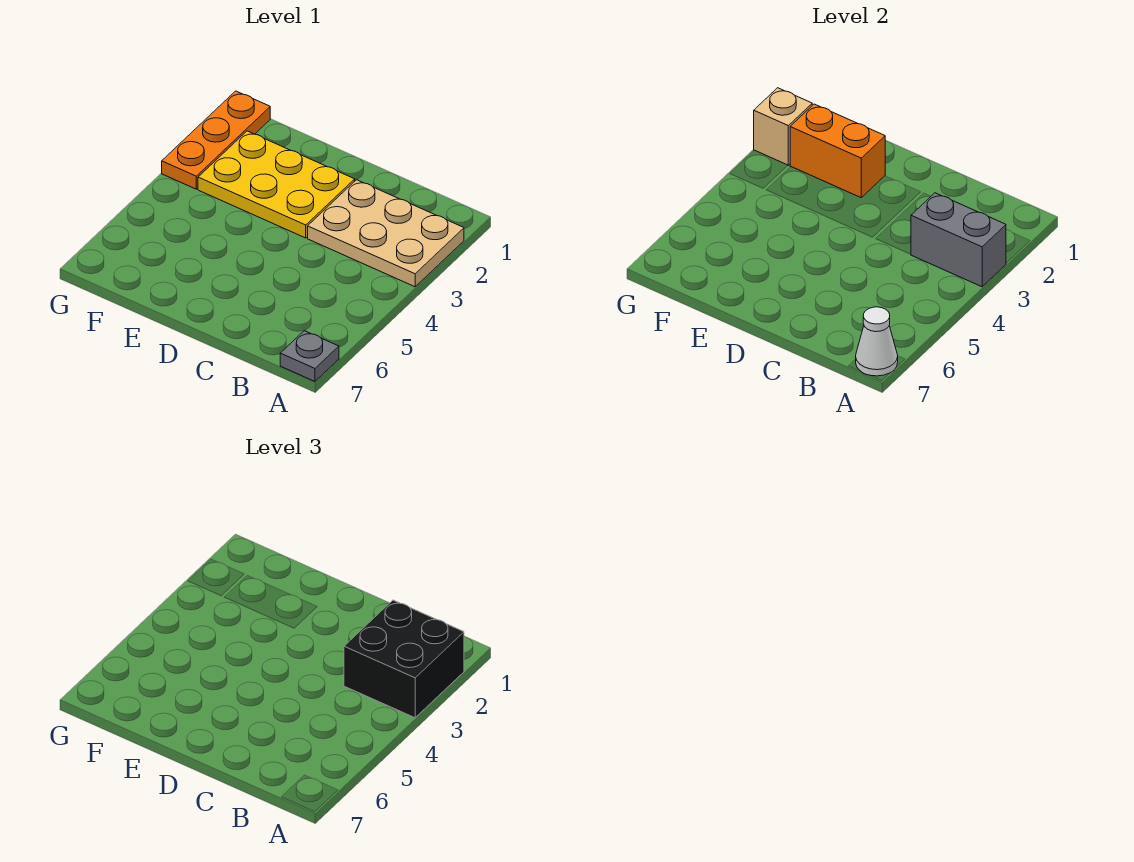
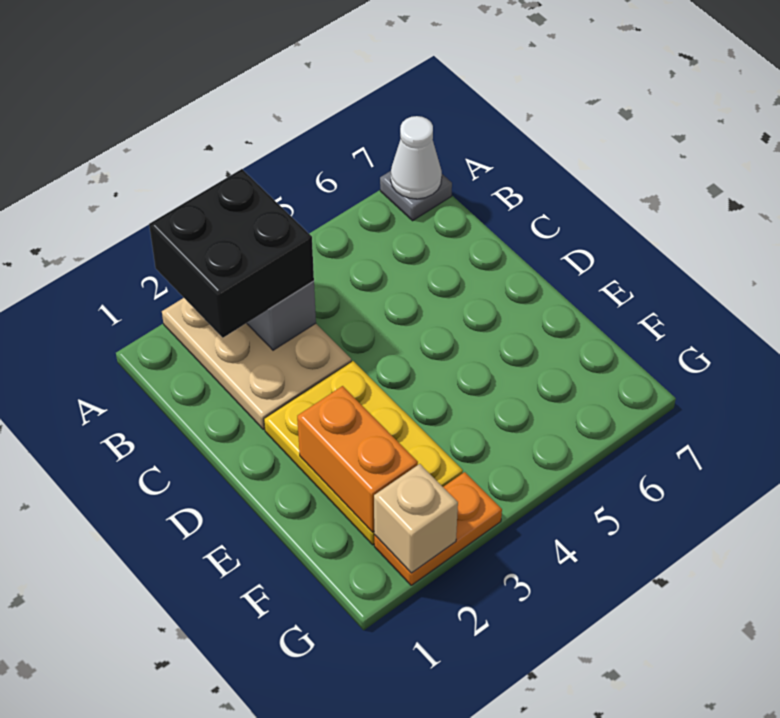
orange 1x3 plate [162,91,270,189] -> orange 1x2 plate [374,472,502,585]

